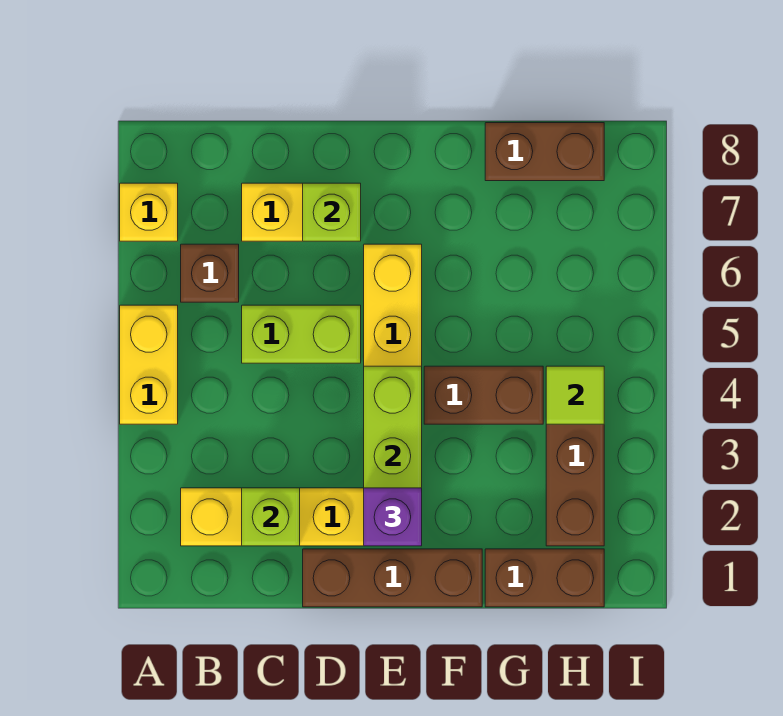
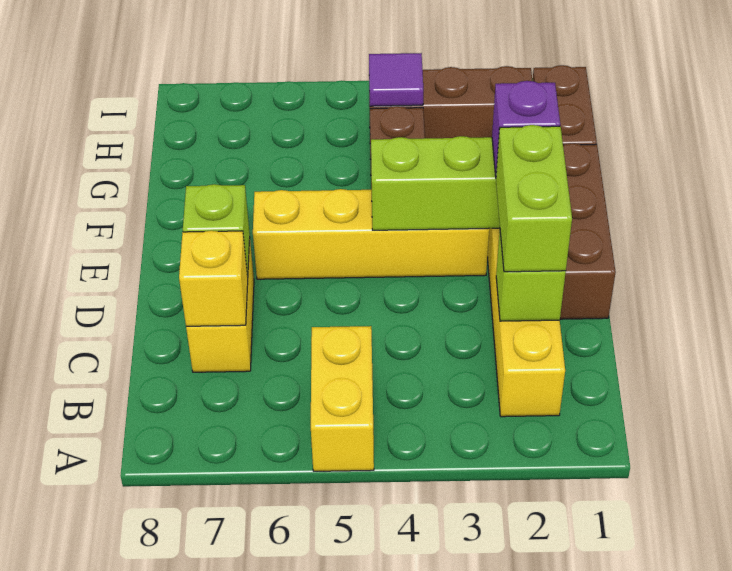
yellow 1x2 brick [120,305,178,424] -> yellow 1x2 brick turned to [311,326,374,471]
yellow 1x1 brick [120,183,178,241] -> yellow 1x1 brick moved to [179,231,248,326]
brown 1x1 brick [181,244,239,302] -> none
lime 1x2 brick [242,305,361,363] -> lime 1x2 brick moved to [496,125,572,272]
brown 1x2 brick [485,123,604,181] -> none
lime 1x1 tile [546,366,604,424] -> purple 1x1 tile [369,53,423,106]

